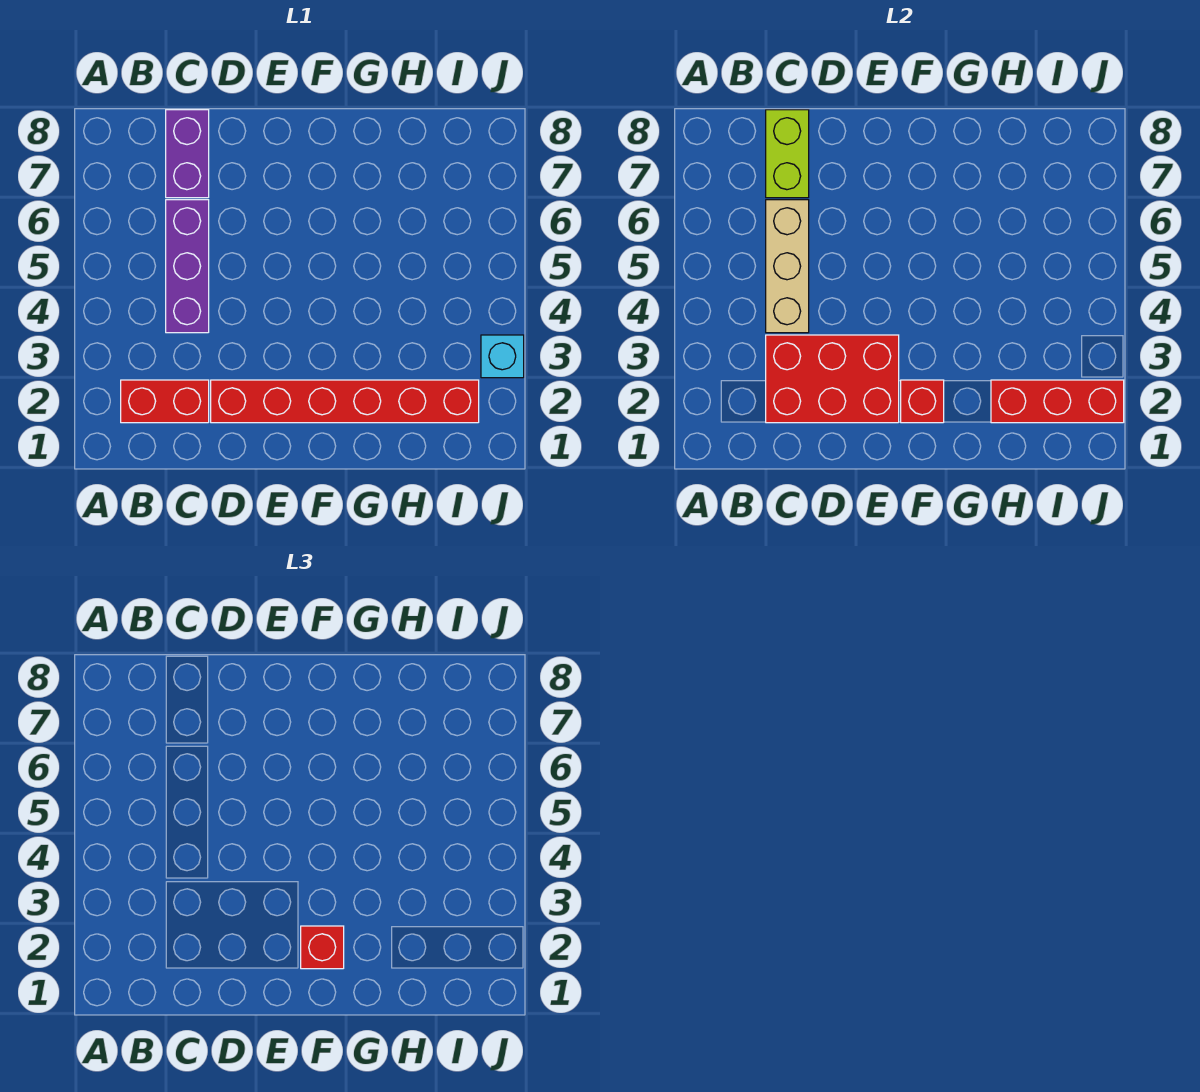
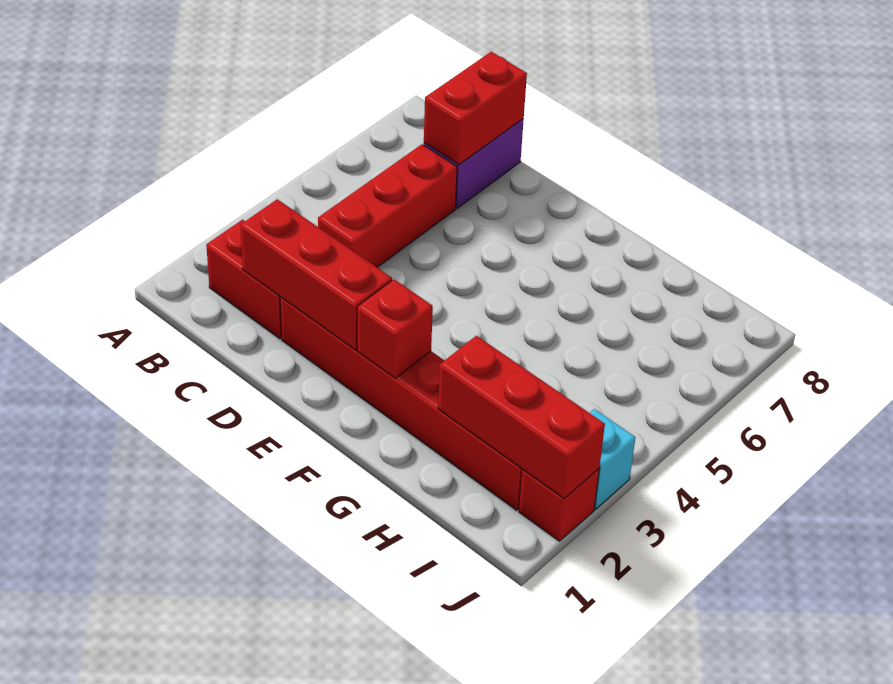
red 2x3 brick [766,335,899,423] -> red 1x3 brick [240,199,392,350]
purple 1x3 brick [166,200,209,333] -> red 1x3 brick [318,144,457,267]
tan 1x3 brick [766,200,809,333] -> none
lime 1x2 brick [766,110,809,198] -> red 1x2 brick [424,52,527,165]
red 1x1 brick [301,926,344,969] -> red 1x1 brick moved to [519,469,599,541]

